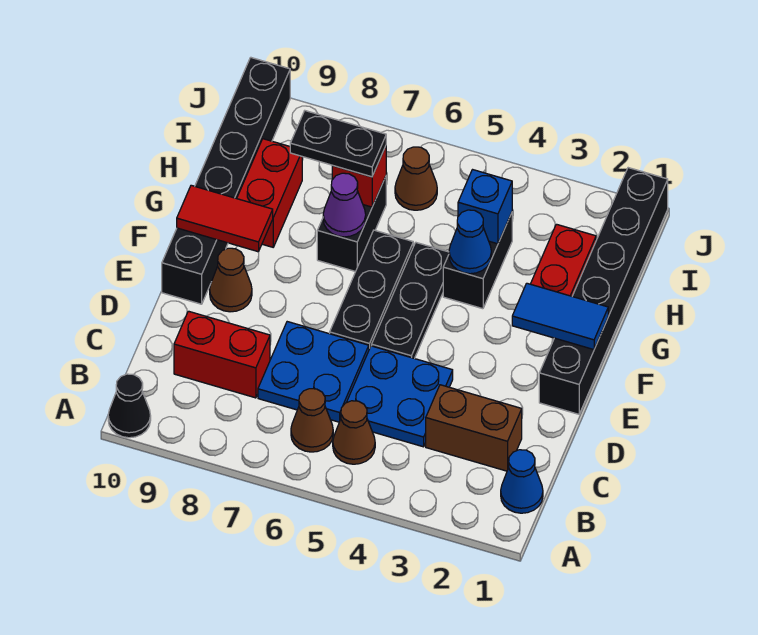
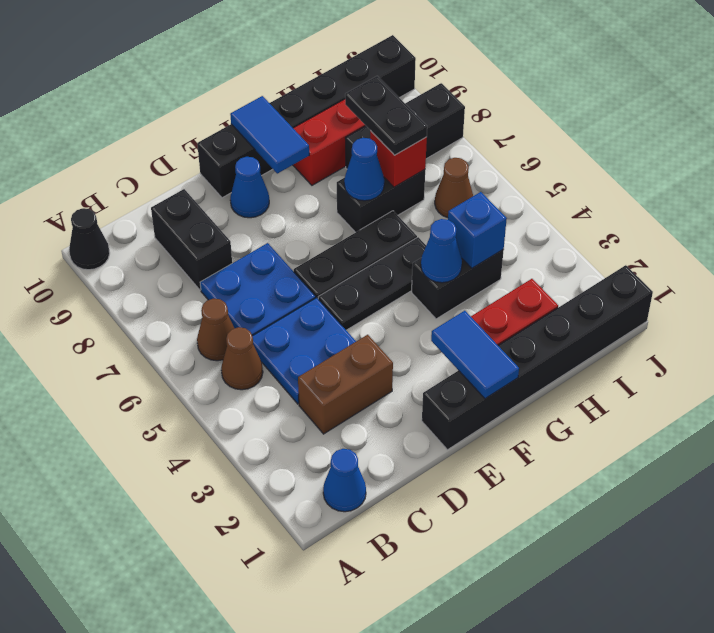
brown 1x2 brick [426,385,522,471] -> brown 1x2 brick turned to [298,335,393,434]
red 1x2 brick [174,311,270,398] -> black 1x2 brick [151,189,232,290]
brown 1x1 cone [210,248,252,312] -> blue 1x1 cone [230,157,269,218]
red 1x2 tile [177,185,273,252] -> blue 1x2 tile [230,96,309,173]
purple 1x1 cone [323,173,366,237] -> blue 1x1 cone [344,138,384,201]
none -> black 1x3 brick [345,83,465,169]

